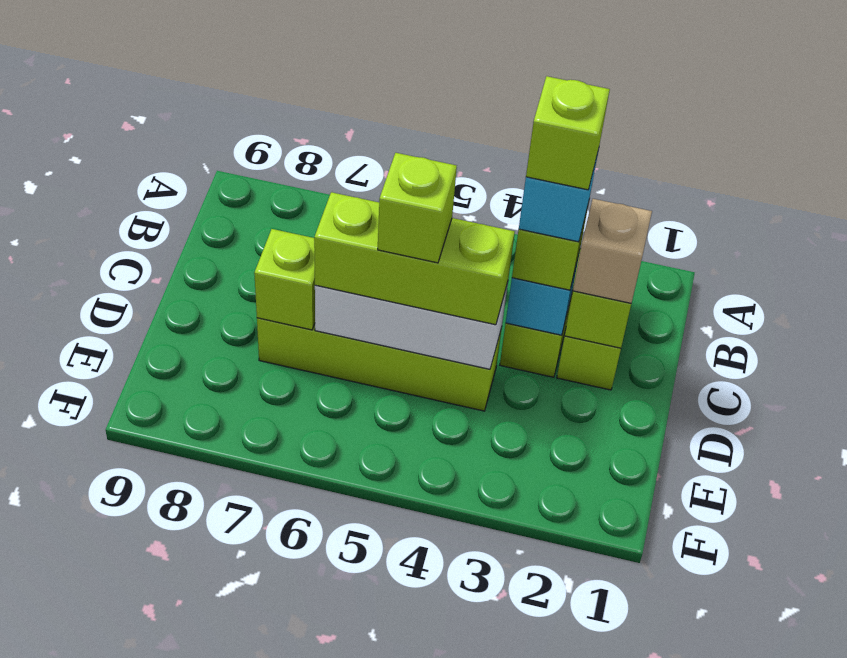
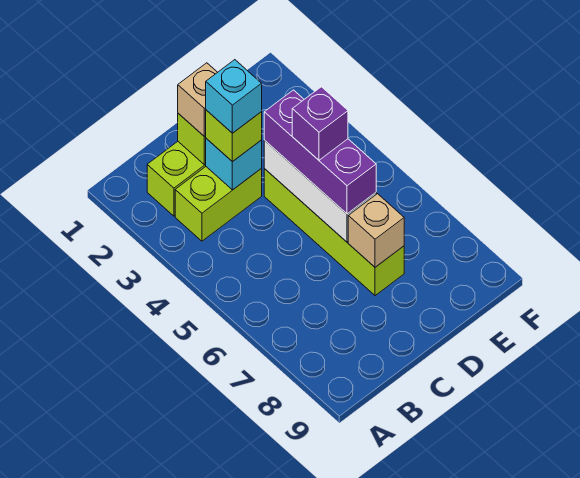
lime 1x1 brick [526,76,610,190] -> none
lime 1x3 brick [314,192,515,325] -> purple 1x3 brick [264,90,376,214]
lime 1x1 brick [378,153,457,263] -> purple 1x1 brick [292,87,348,160]
lime 1x1 brick [254,229,315,330] -> tan 1x1 brick [348,194,404,267]

